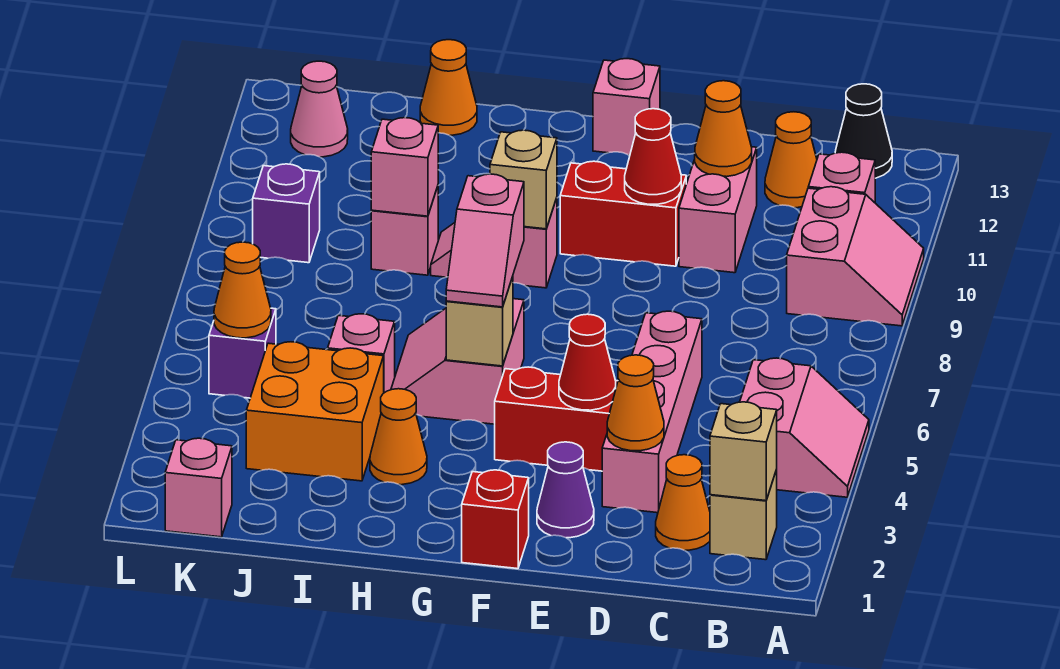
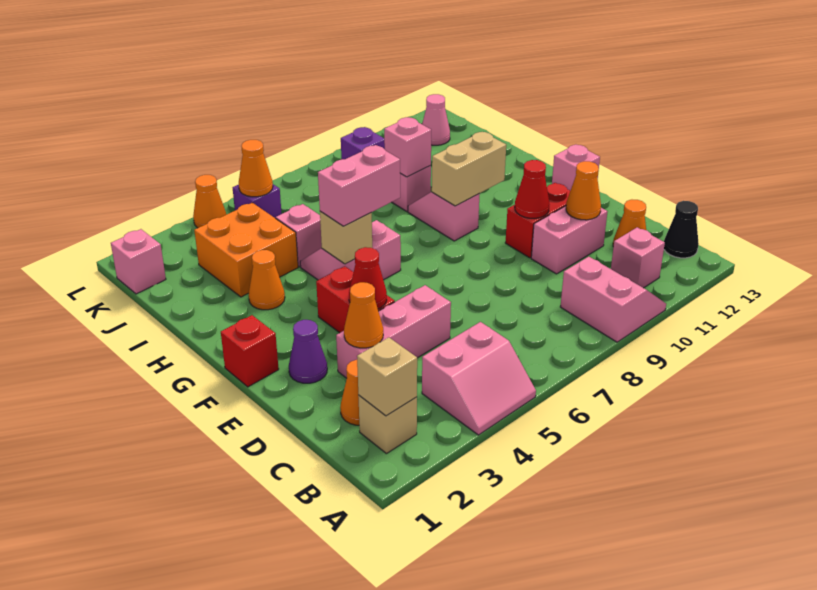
pink 2x2 slope [787,187,924,326] -> pink 2x2 slope turned to [560,257,666,342]
pink 1x4 brick [602,311,702,513] -> pink 1x3 brick [336,285,451,378]
red 1x2 brick [560,161,686,266] -> red 1x2 brick turned to [505,183,570,258]
pink 1x2 slope [446,174,524,307] -> pink 1x2 brick [318,145,400,226]
tan 1x1 brick [490,130,557,229] -> tan 1x2 brick [432,132,506,206]
orange 1x1 cone [420,40,477,135] -> orange 1x1 cone moved to [193,175,226,228]

